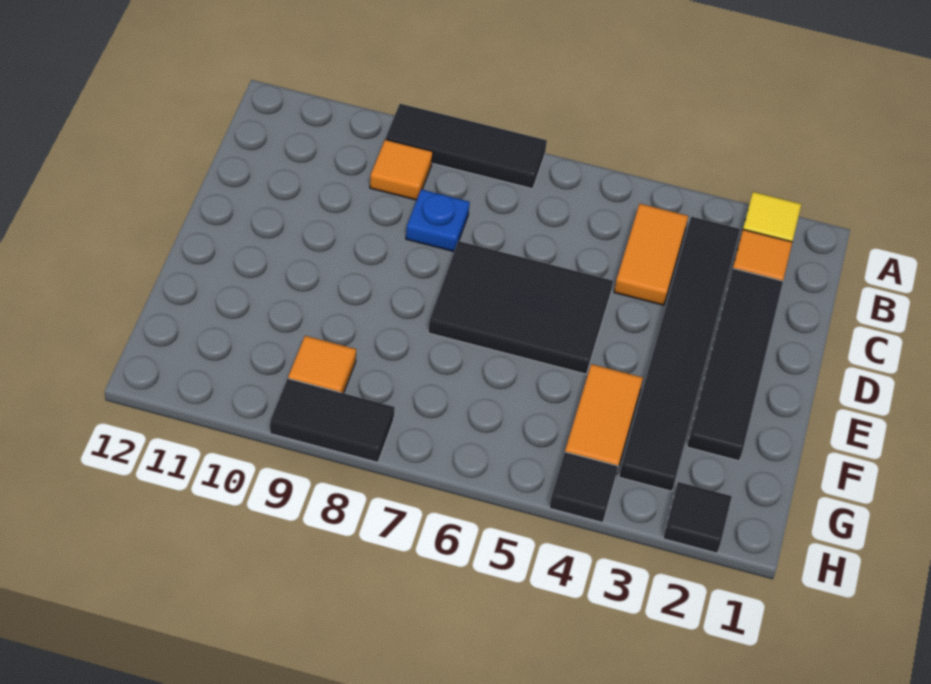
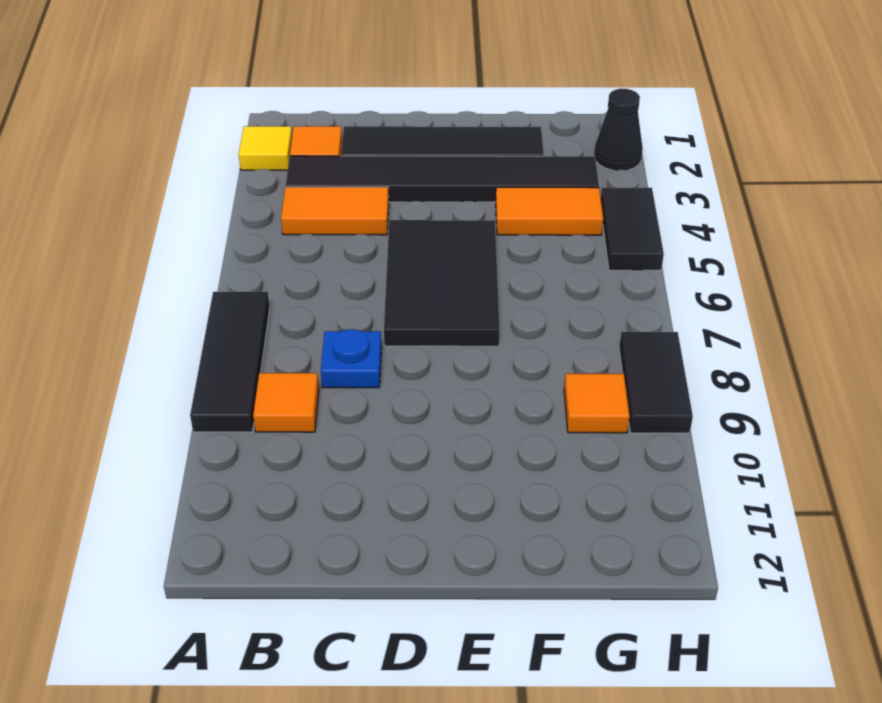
black 1x1 tile [663,482,732,553] -> black 1x1 cone [594,89,643,171]
black 1x1 tile [549,452,618,523] -> black 1x2 tile [601,188,664,270]

